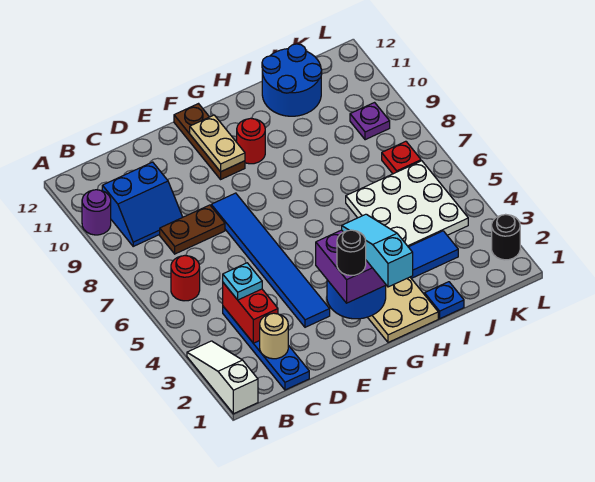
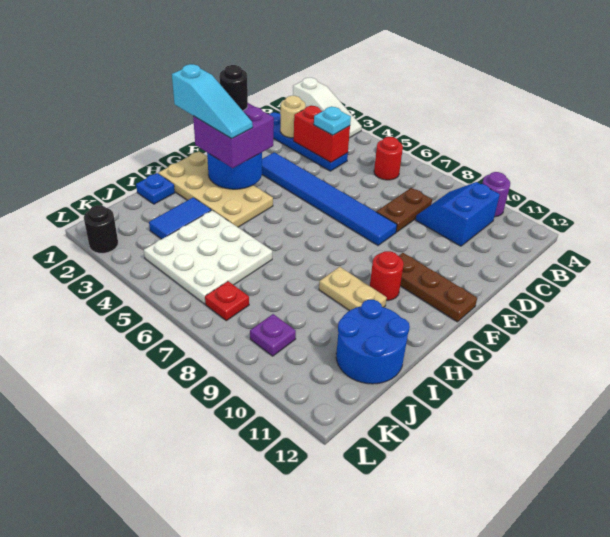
tan 1x2 plate [190,115,245,172] -> tan 1x2 plate moved to [319,267,387,311]

